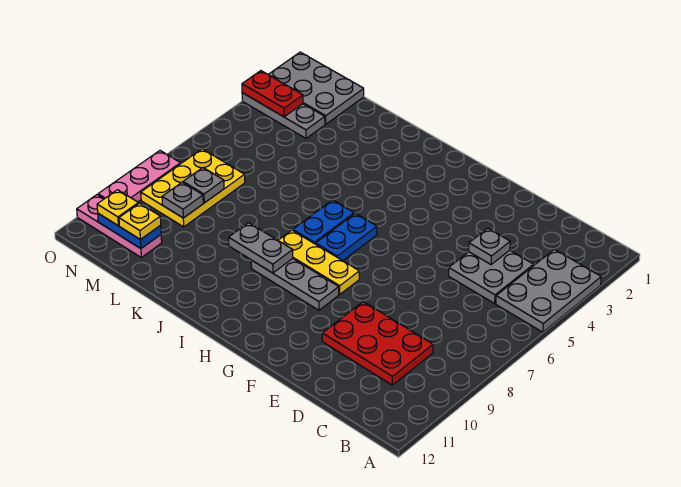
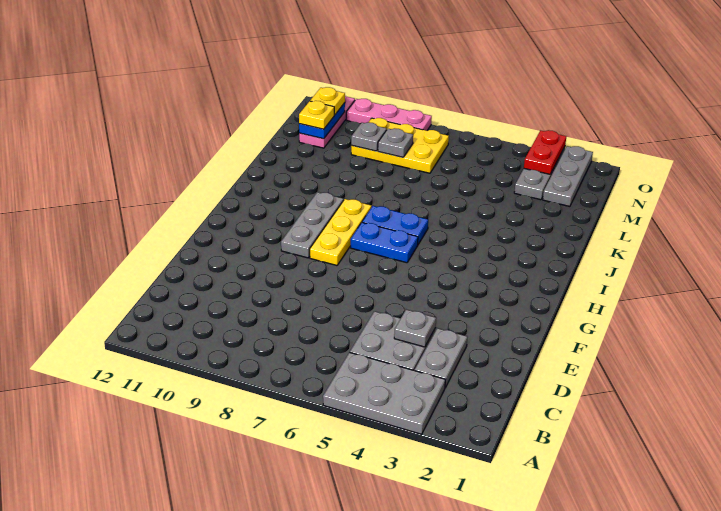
red 2x3 plate [322,302,433,385] -> none
grey 1x2 plate [229,223,293,273] -> grey 1x2 plate moved to [415,328,467,388]
grey 2x3 plate [268,52,364,124] -> grey 1x3 plate [543,146,593,206]

